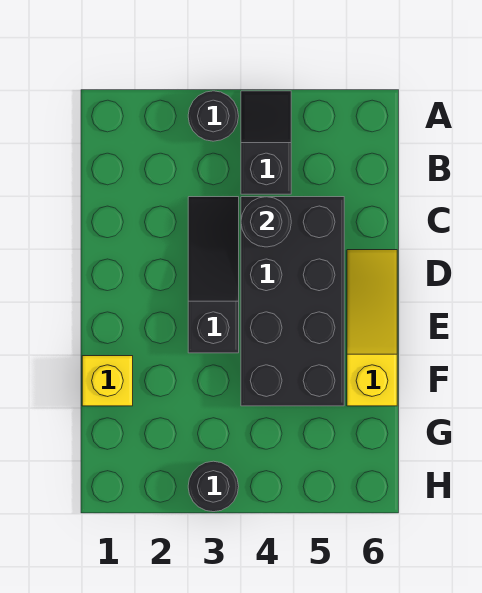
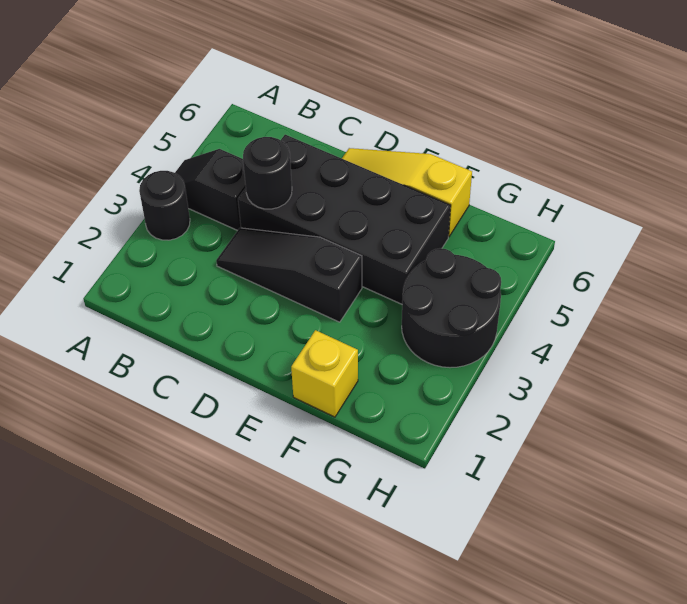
black 1x1 round brick [188,461,239,512] -> black 2x2 round brick [402,248,501,368]

